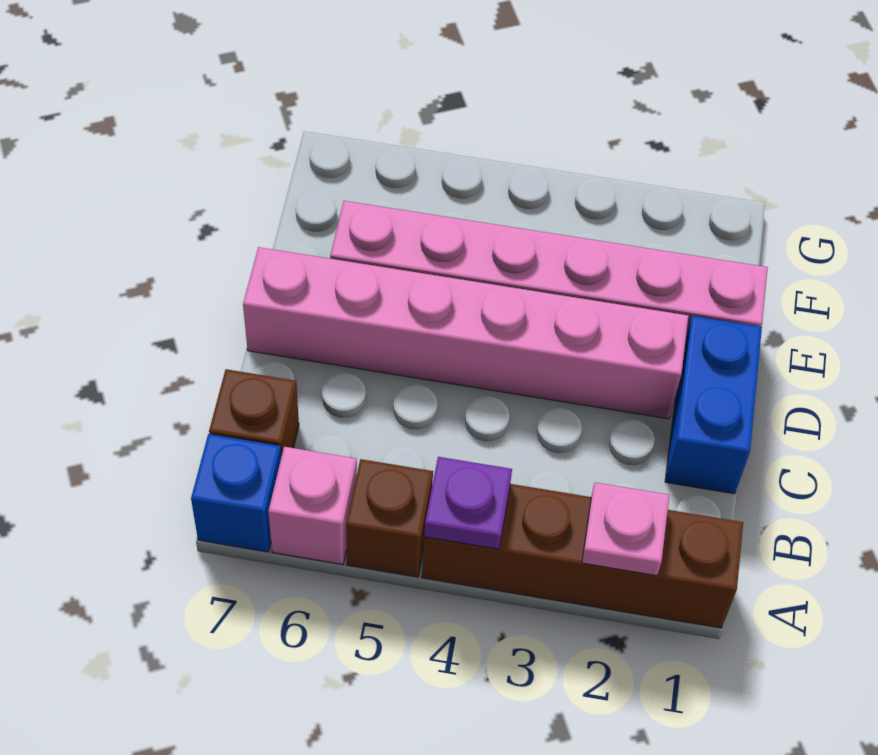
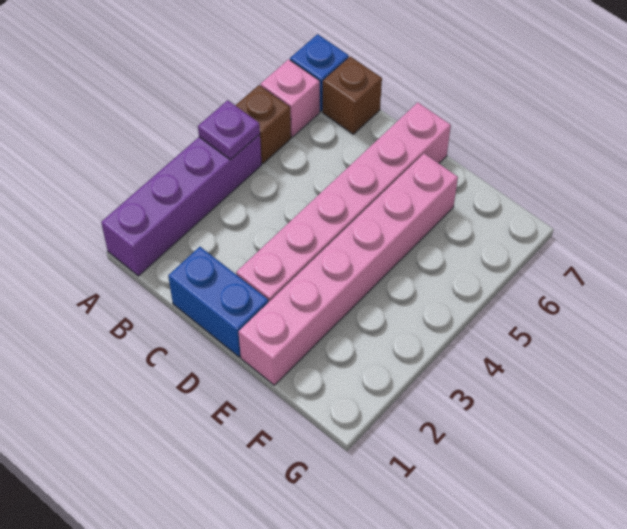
brown 1x4 brick [422,484,743,628] -> purple 1x4 brick [101,134,262,276]
pink 1x1 plate [582,483,669,576] -> none

